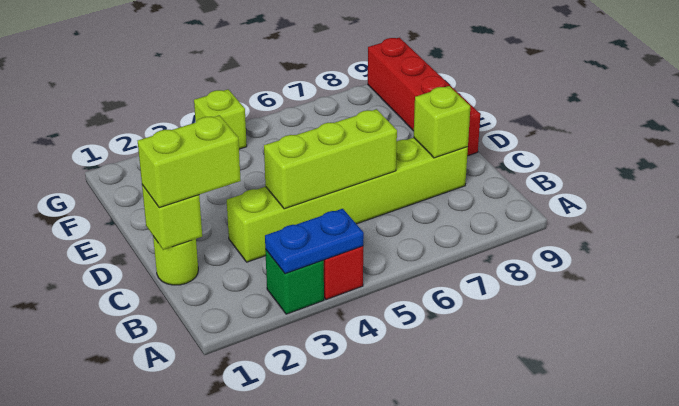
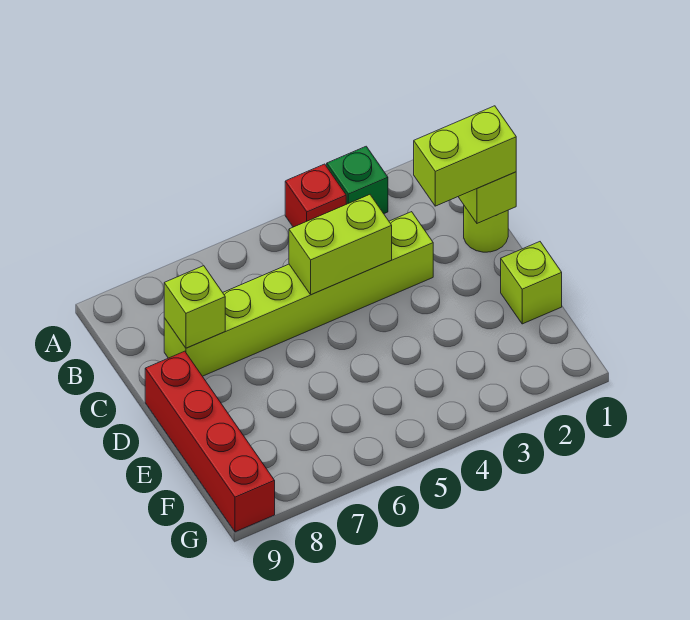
blue 1x2 plate [265,209,364,274] -> none
lime 1x3 brick [264,109,397,209] -> lime 1x2 brick [289,195,392,295]
lime 1x1 brick [194,89,247,149] -> lime 1x1 brick moved to [501,242,562,324]

